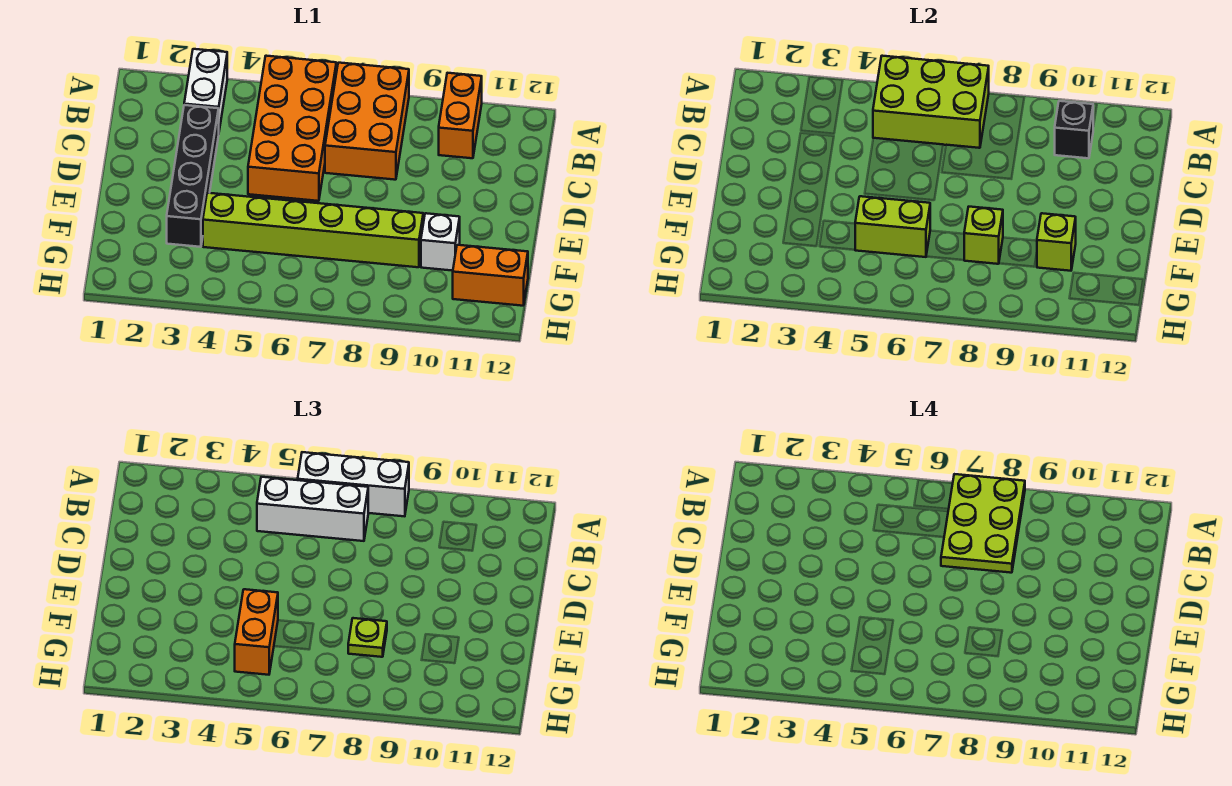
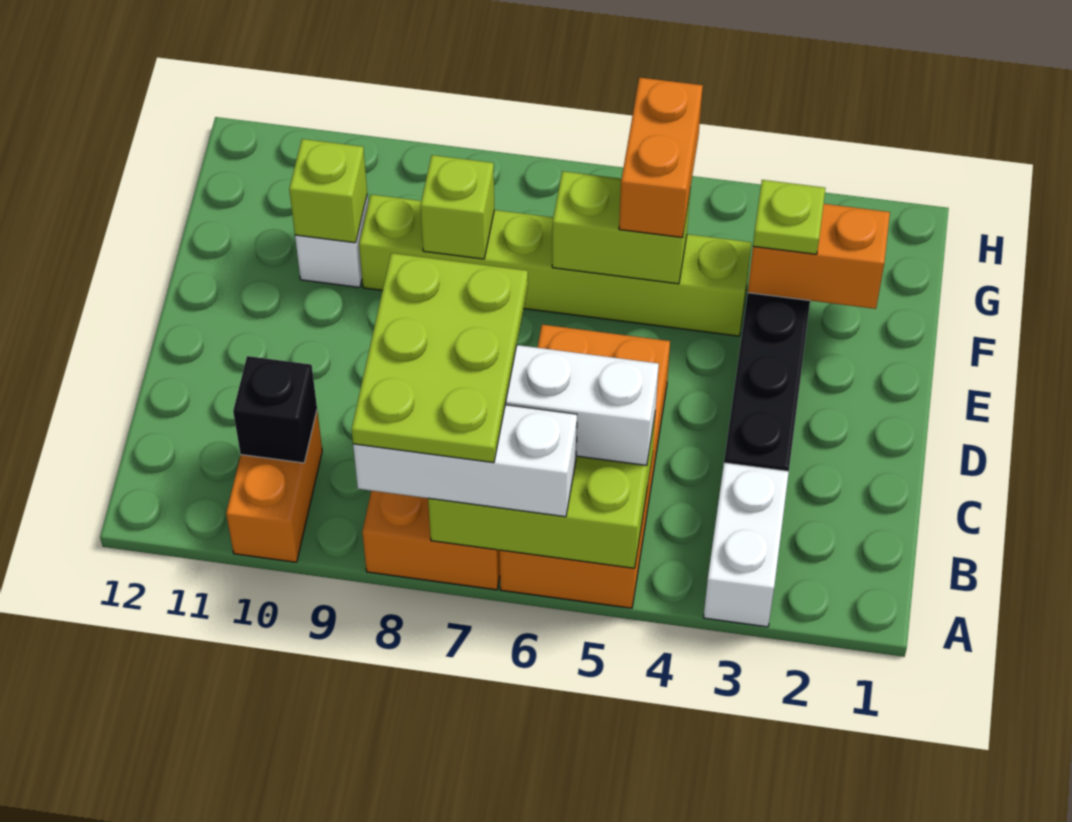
lime 1x1 plate [348,618,387,657] -> lime 1x1 plate moved to [753,180,825,254]
orange 1x2 brick [453,245,528,306] -> orange 1x2 brick moved to [748,204,890,309]

